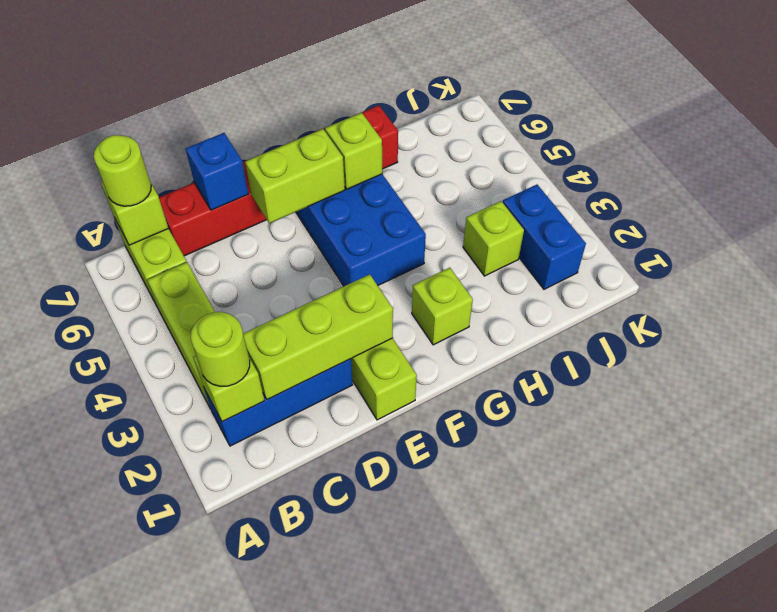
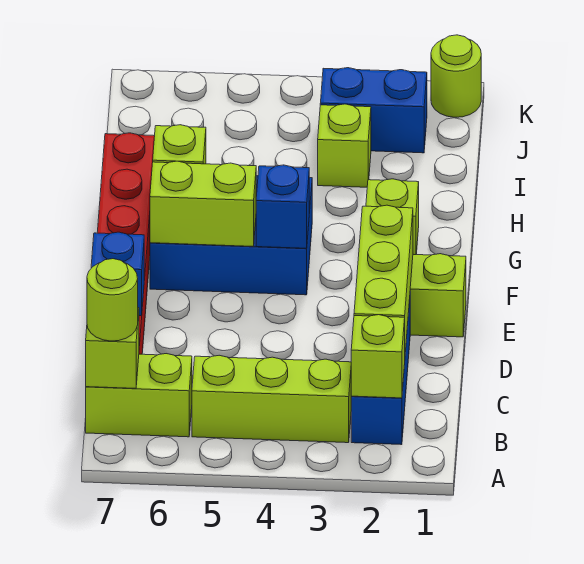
lime 1x1 round brick [191,312,250,386] -> lime 1x1 round brick moved to [431,35,481,117]
lime 1x2 brick [245,129,345,223] -> lime 1x2 brick turned to [150,161,256,246]
none -> blue 1x1 brick [256,165,309,248]

